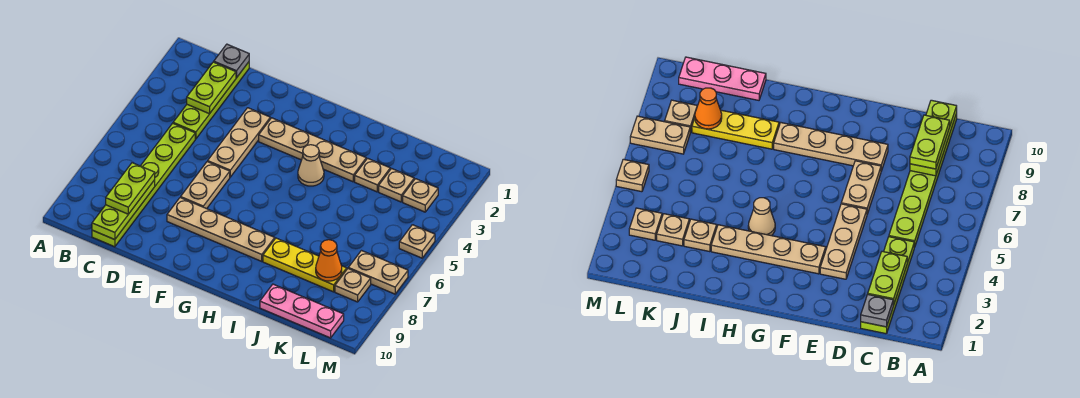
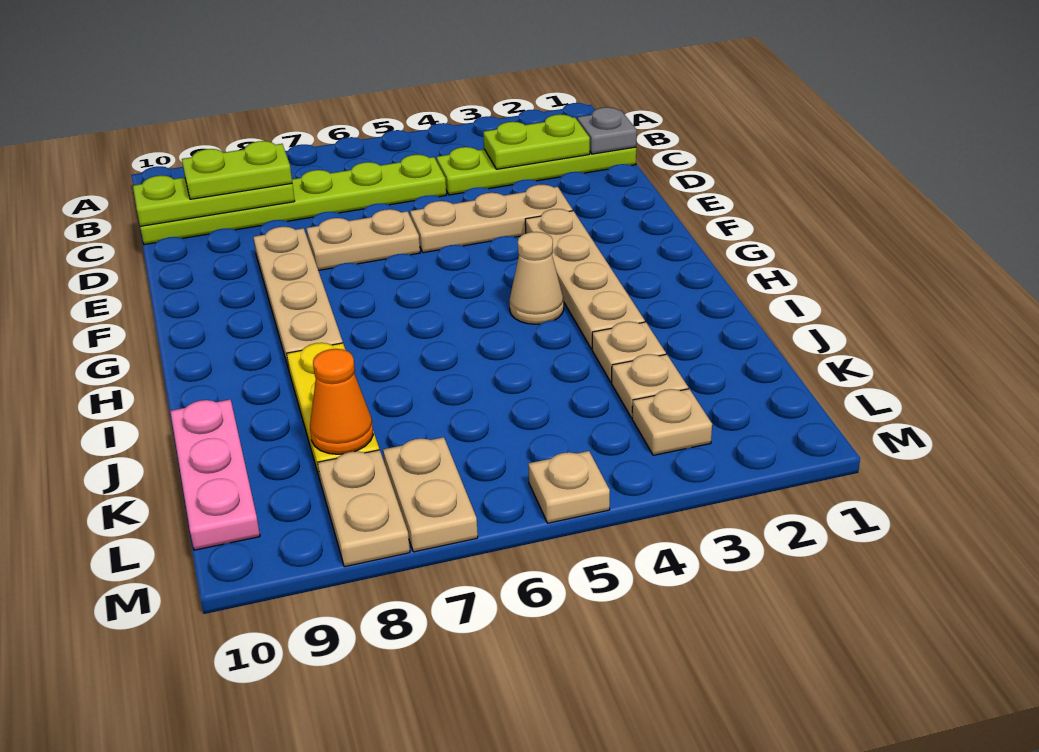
tan 1x1 plate [335,269,371,302] -> tan 1x2 plate [318,450,410,567]

